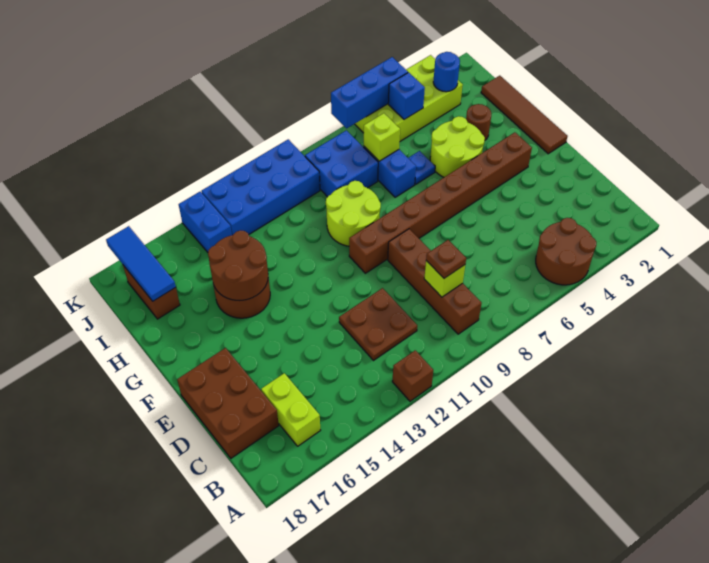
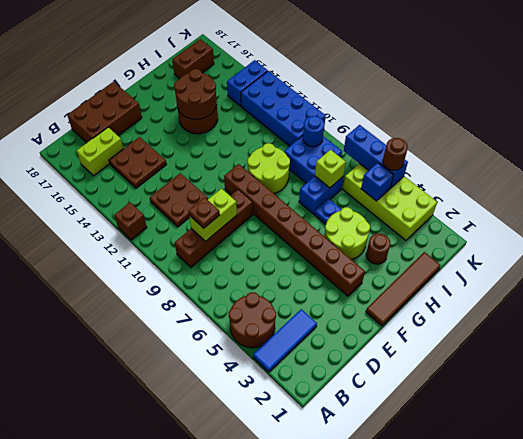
lime 1x1 brick [424,261,465,297] -> lime 1x2 brick [189,189,237,242]
none -> brown 2x2 plate [109,137,166,188]
blue 1x3 tile [106,226,176,301] -> blue 1x3 tile moved to [253,309,317,372]
blue 1x1 round brick [433,52,460,92] -> blue 1x1 round brick moved to [303,116,324,147]
none -> brown 1x1 round brick [383,138,408,170]

